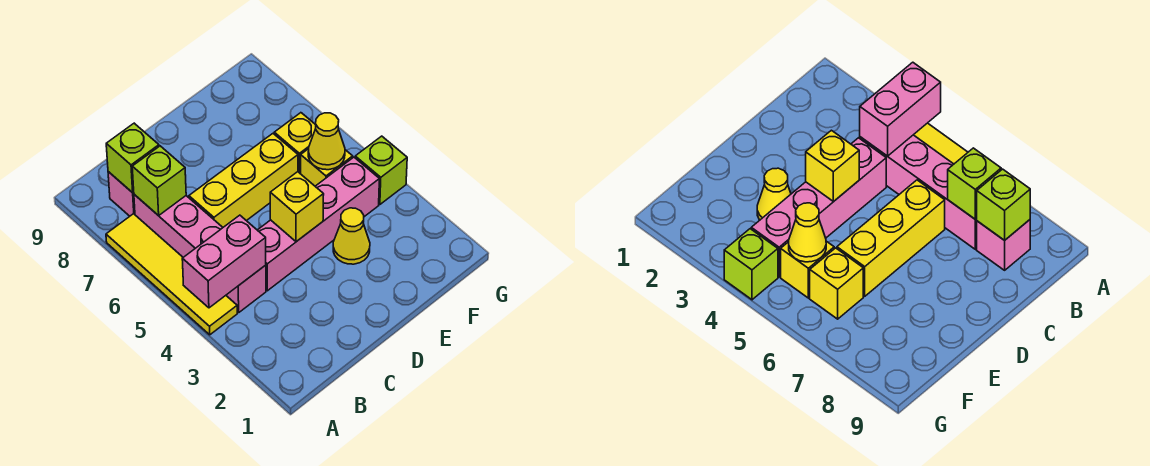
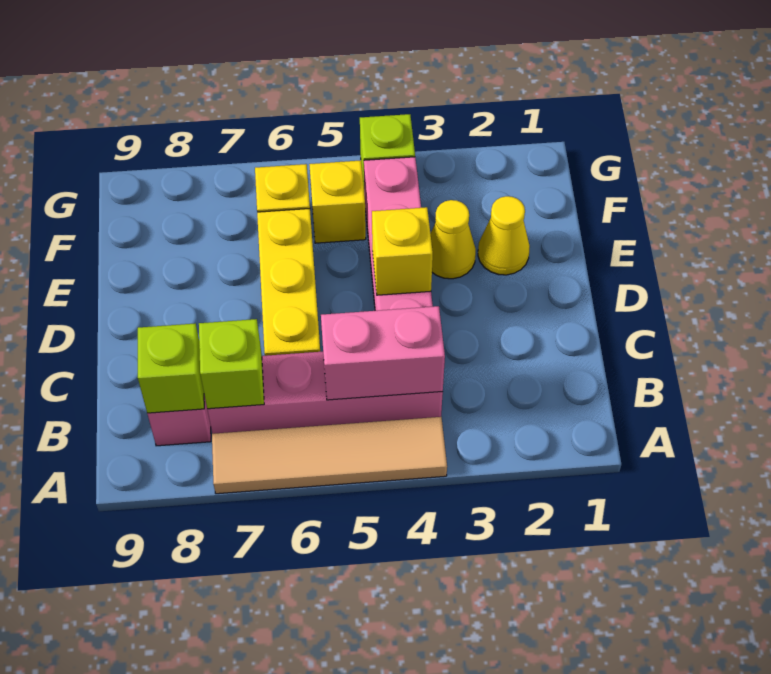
yellow 1x4 tile [106,214,237,335] -> tan 1x4 tile [212,417,447,494]
pink 1x2 brick [182,215,266,308] -> pink 1x2 brick turned to [321,306,445,400]
yellow 1x1 cone [308,113,345,170] -> yellow 1x1 cone moved to [478,196,530,275]

